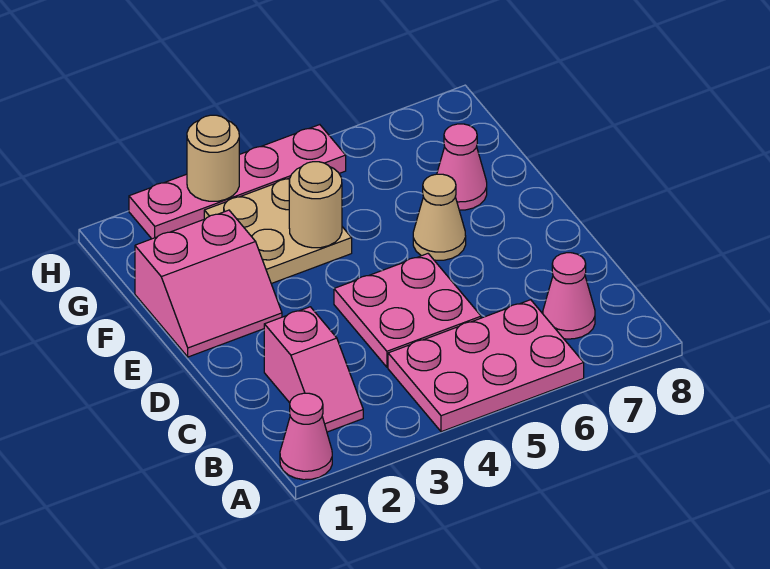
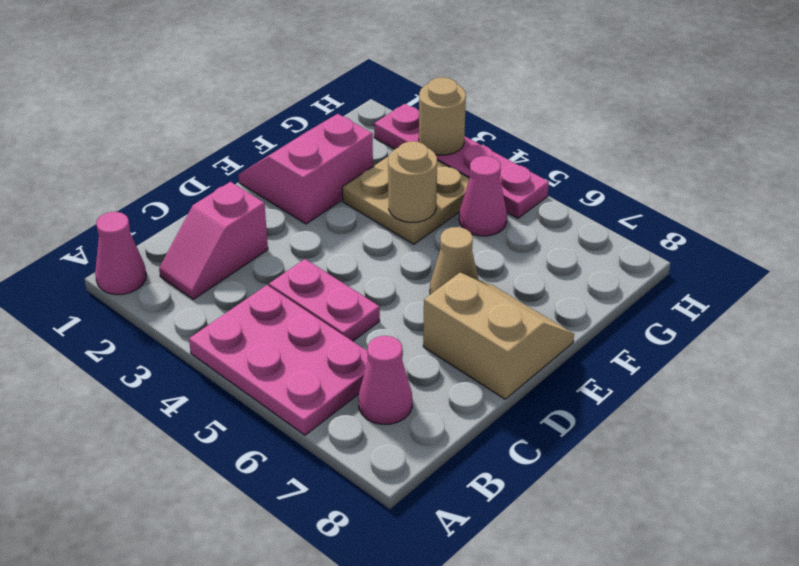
pink 2x2 plate [334,254,481,367] -> pink 1x2 plate [269,259,380,341]
none -> tan 2x2 slope [423,273,574,399]
pink 2x2 slope [135,210,282,357] -> pink 2x2 slope turned to [238,114,373,224]
pink 1x1 cone [437,124,487,210] -> pink 1x1 cone moved to [459,156,507,236]

